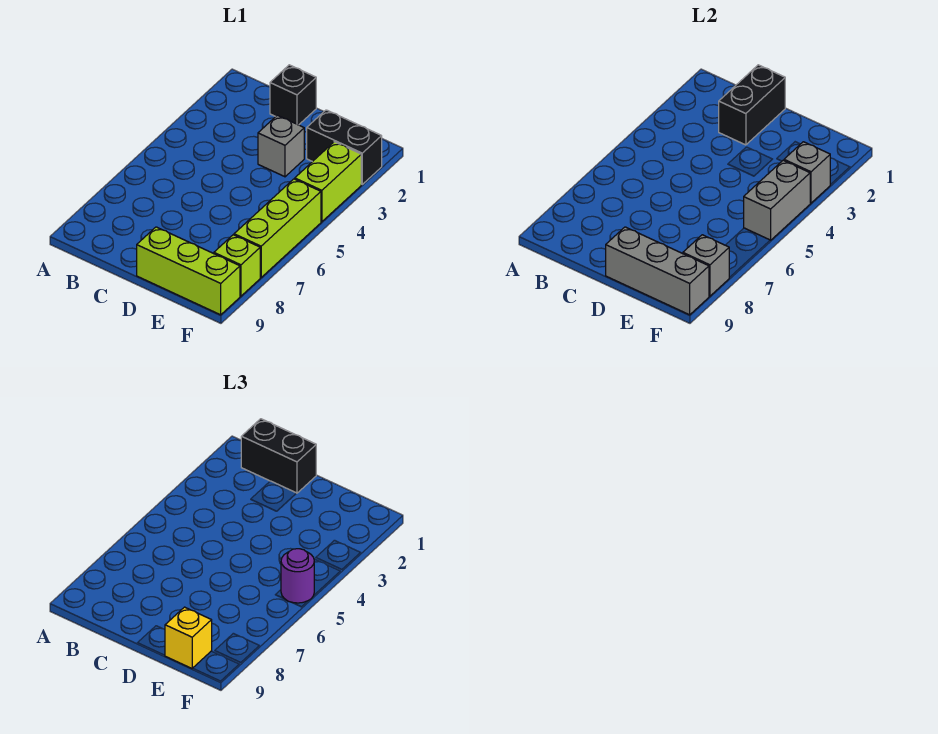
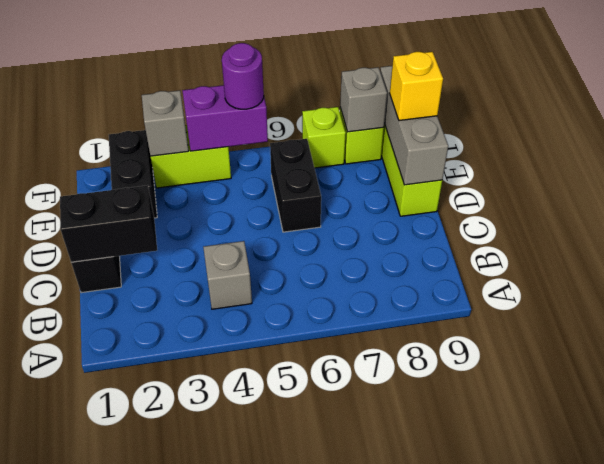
black 1x2 brick [241,419,316,493] -> black 1x2 brick moved to [270,139,321,232]
grey 1x1 brick [258,115,304,177] -> grey 1x1 brick moved to [203,241,252,309]
grey 1x2 brick [744,160,810,240] -> purple 1x2 brick [182,85,268,151]
lime 1x3 brick [234,179,321,277] -> lime 1x1 brick [302,107,346,168]

